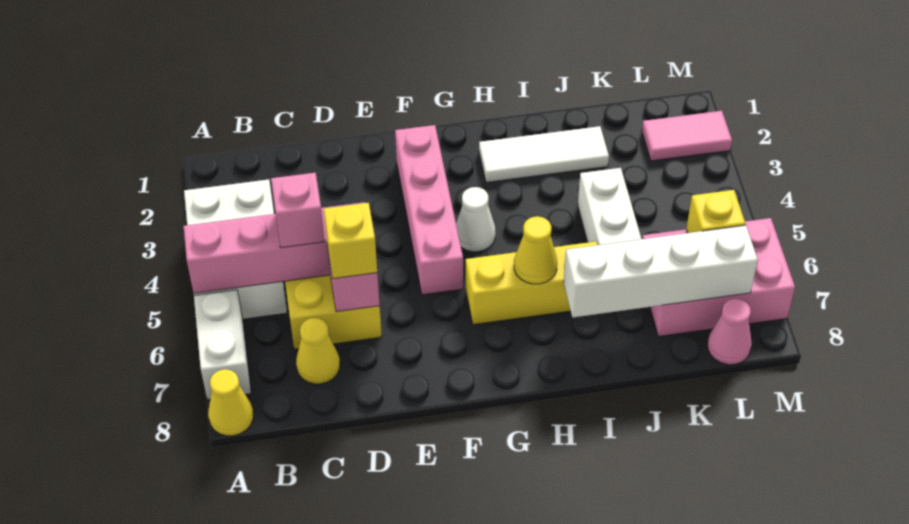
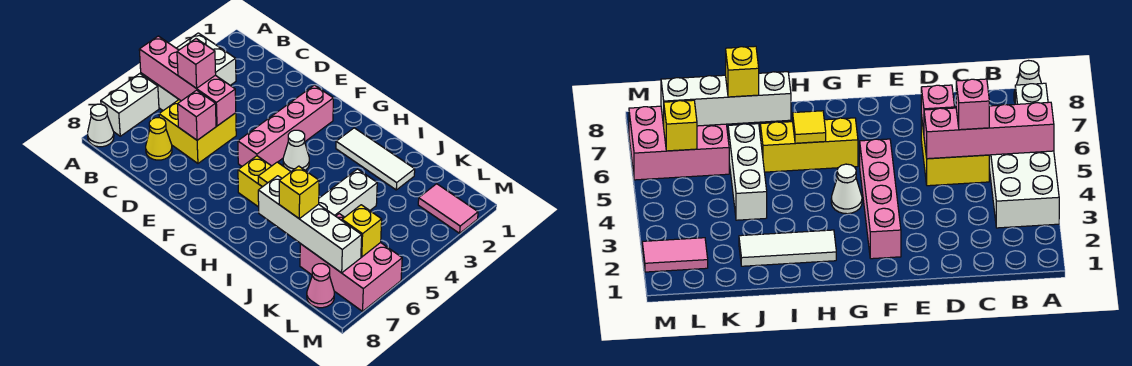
yellow 1x1 cone [208,369,253,436] -> white 1x1 cone [88,104,114,147]
yellow 1x1 brick [324,203,377,279] -> yellow 1x1 brick moved to [279,166,319,219]
yellow 1x1 cone [514,216,557,284] -> yellow 1x1 tile [258,162,291,187]

